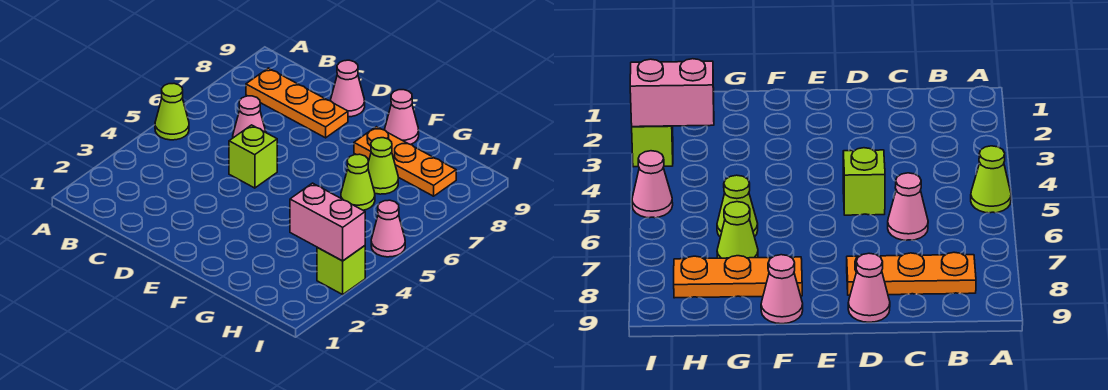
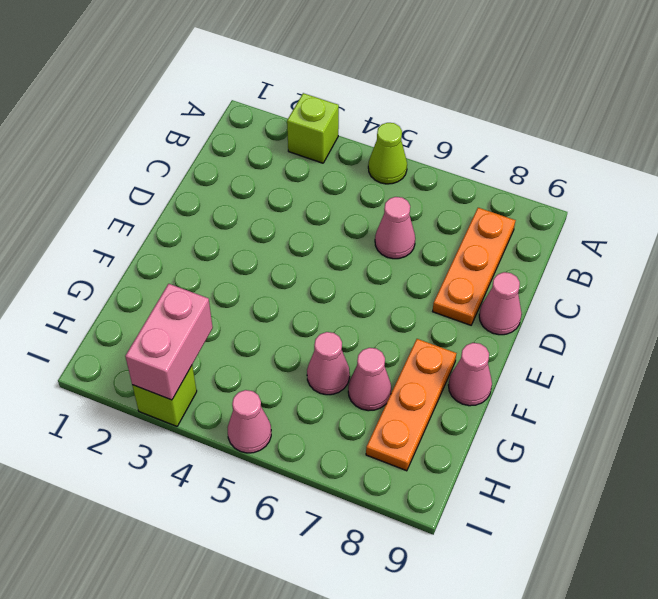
lime 1x1 brick [229,125,277,188] -> lime 1x1 brick moved to [287,93,339,163]
lime 1x1 cone [341,154,375,210] -> pink 1x1 cone [307,332,350,395]
lime 1x1 cone [368,138,398,194] -> pink 1x1 cone [348,348,391,411]

